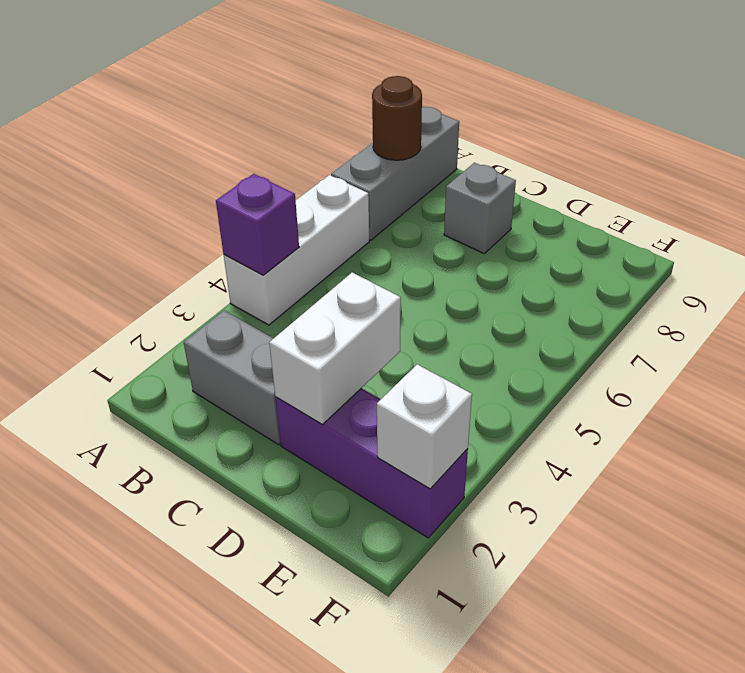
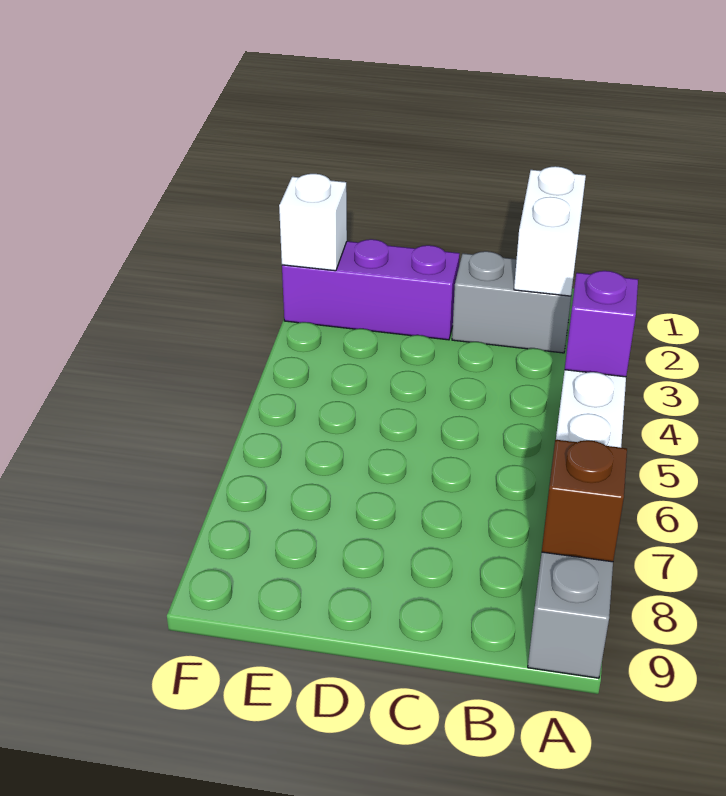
brown 1x1 round brick [372,76,422,160] -> brown 1x1 brick [542,440,627,562]
grey 1x1 brick [444,163,516,254] -> none
white 1x2 brick [269,272,401,425] -> white 1x2 brick moved to [514,166,586,296]

